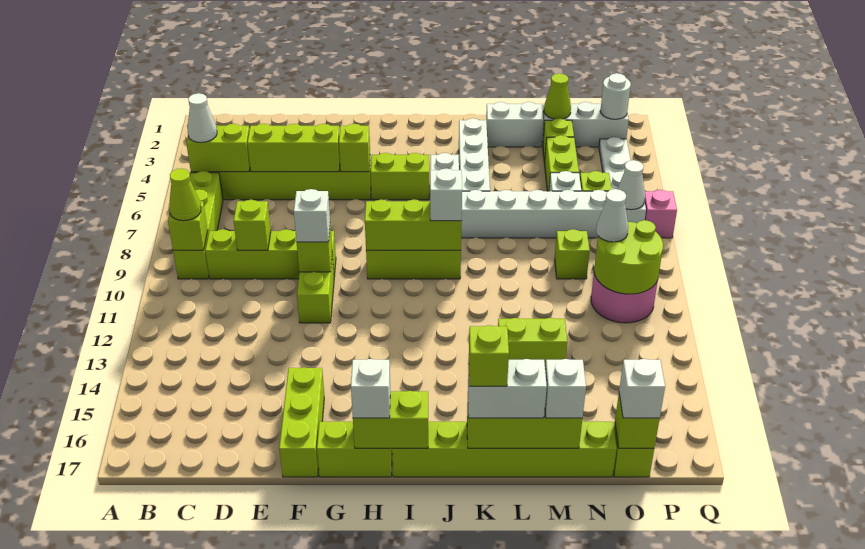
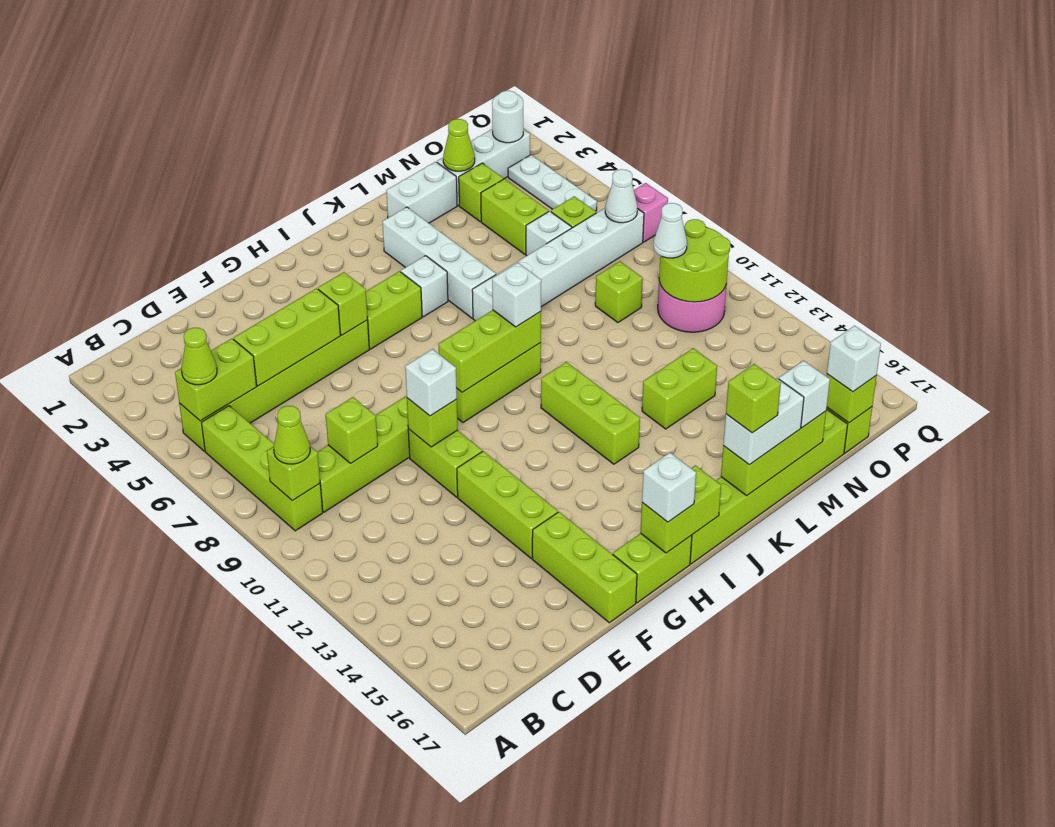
white 1x1 cone [188,93,217,143] -> lime 1x1 cone [181,328,217,385]
none -> lime 1x3 brick [457,451,558,558]
none -> lime 1x3 brick [541,362,640,464]

